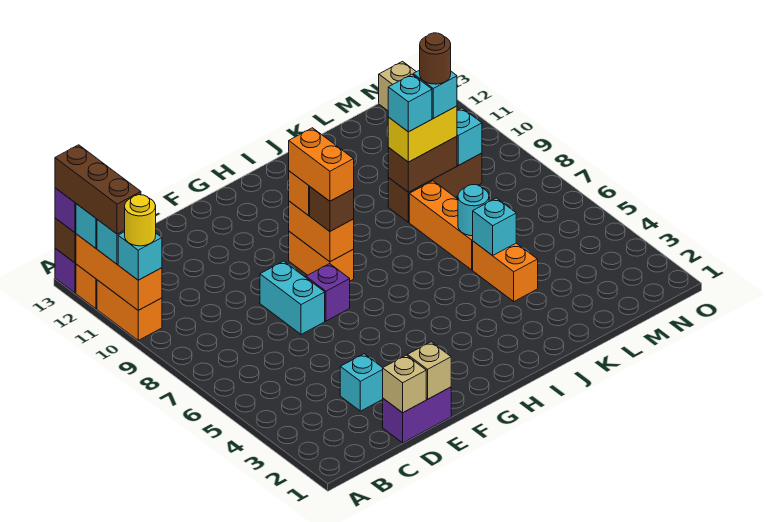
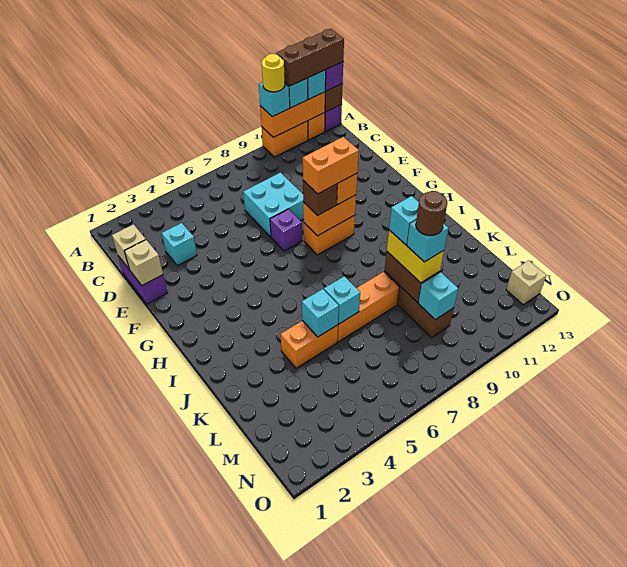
cyan 1x2 brick [260,261,325,334] -> cyan 2x2 brick [243,173,304,237]
cyan 1x1 round brick [458,185,489,236] -> cyan 1x1 brick [324,276,360,324]

